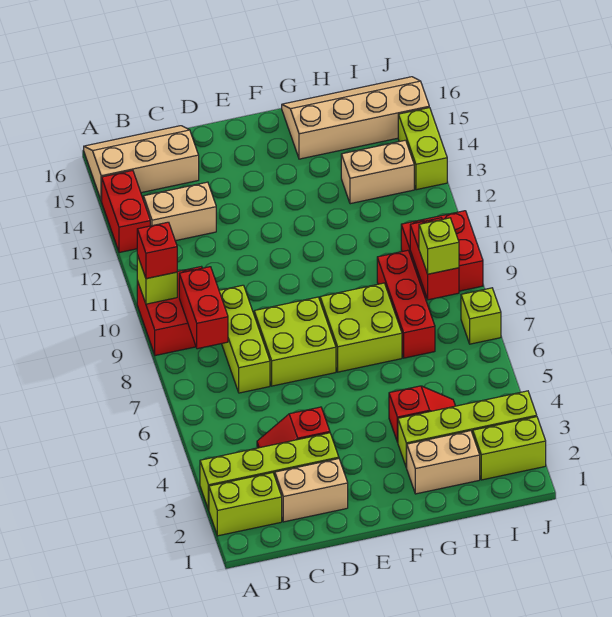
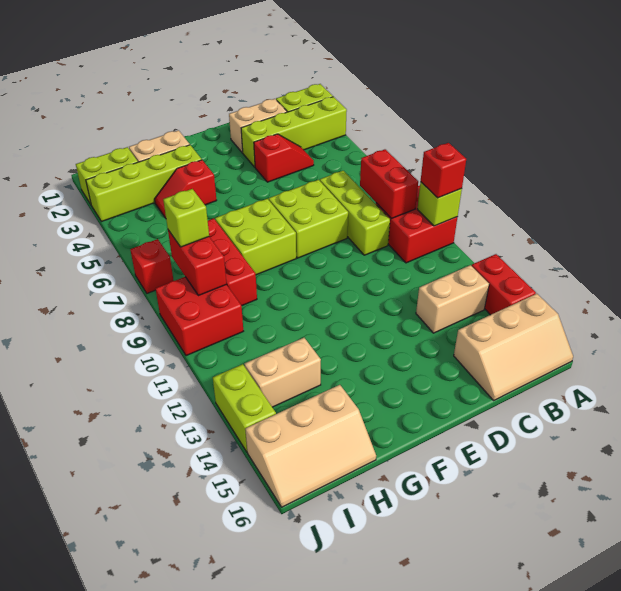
tan 2x4 slope [282,77,429,159] -> tan 2x3 slope [245,385,376,507]
lime 1x1 brick [461,288,501,344] -> red 1x1 brick [130,239,174,293]

